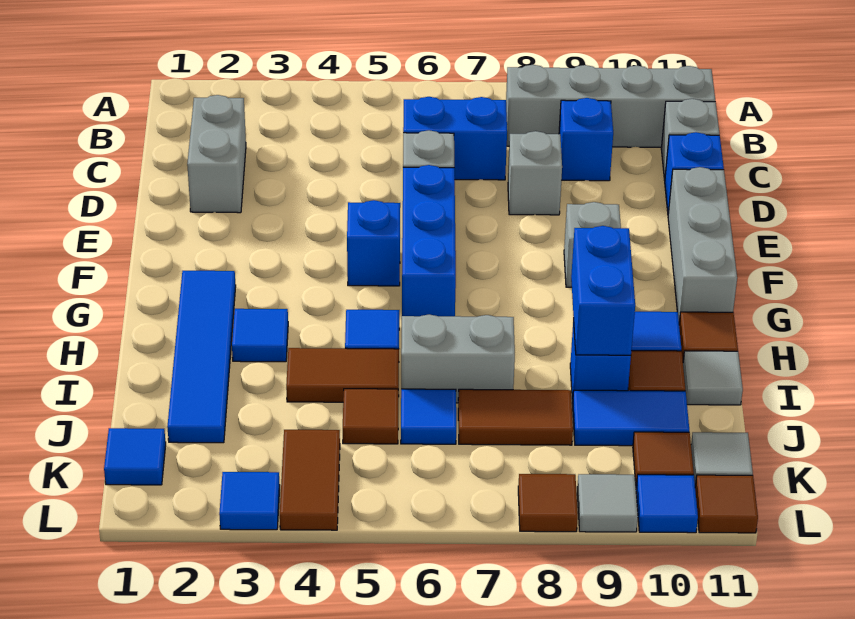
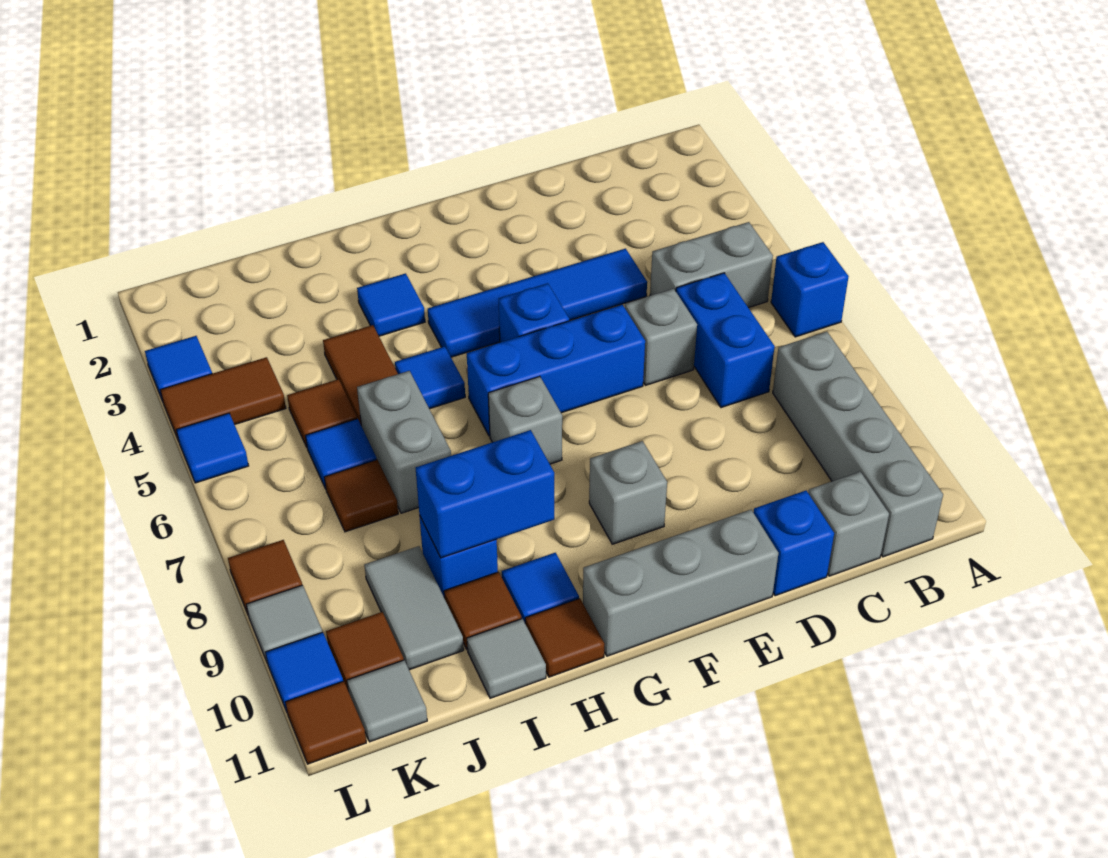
grey 1x2 brick [187,95,246,213] -> grey 1x2 brick moved to [650,222,773,308]
blue 1x1 brick [559,98,613,181] -> blue 1x1 brick moved to [771,242,849,337]
grey 1x1 brick [508,131,562,215] -> grey 1x1 brick moved to [488,376,562,464]
blue 1x4 tile [167,271,236,443] -> blue 1x4 tile moved to [428,249,647,357]
brown 1x2 tile [458,389,573,445] -> brown 1x1 tile [324,460,398,532]
blue 1x2 tile [572,390,689,446] -> grey 1x2 tile [364,546,464,670]
blue 1x1 tile [104,428,166,485] -> blue 1x1 tile moved to [176,413,249,483]

